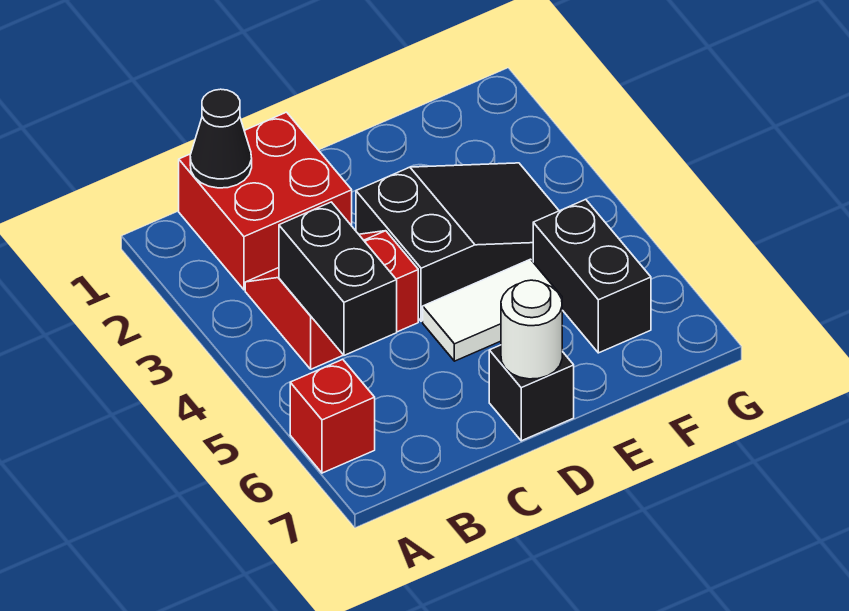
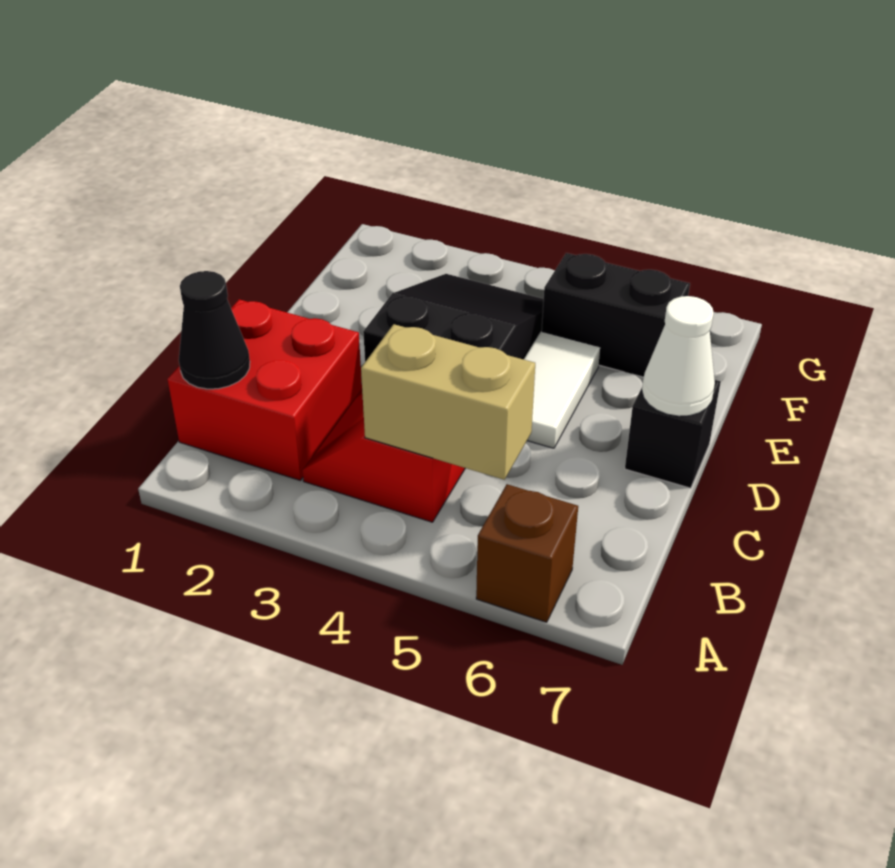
red 1x1 brick [290,359,375,473] -> brown 1x1 brick [476,484,578,622]
black 1x2 brick [279,202,397,355] -> tan 1x2 brick [361,324,535,480]
white 1x1 round brick [501,280,562,379] -> white 1x1 cone [642,296,715,416]

